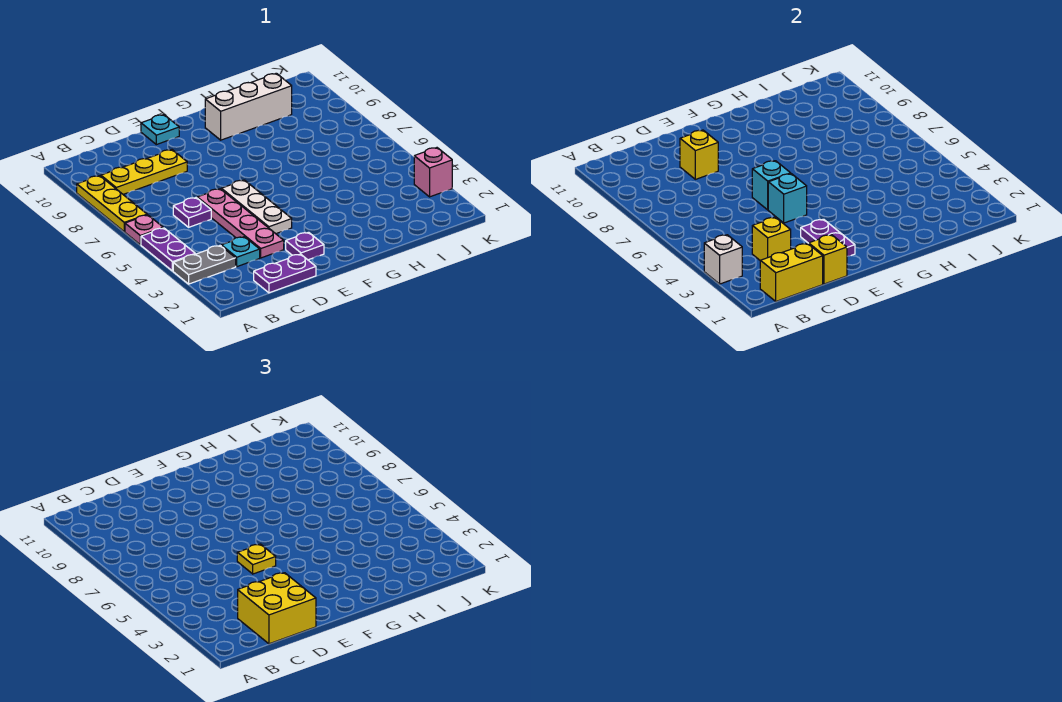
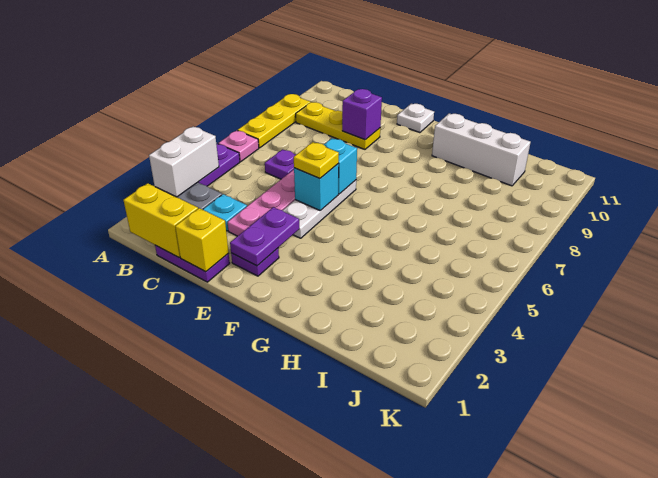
white 1x1 brick [704,235,742,284] -> white 1x2 brick [149,127,219,197]
yellow 2x2 brick [238,573,316,644] -> none
yellow 1x1 brick [752,217,791,261] -> none
yellow 1x1 brick [680,130,718,179] -> purple 1x1 brick [342,89,382,140]
cyan 1x1 plate [141,115,179,145] -> white 1x1 plate [397,104,434,133]
pink 1x1 brick [414,148,452,197] -> none

